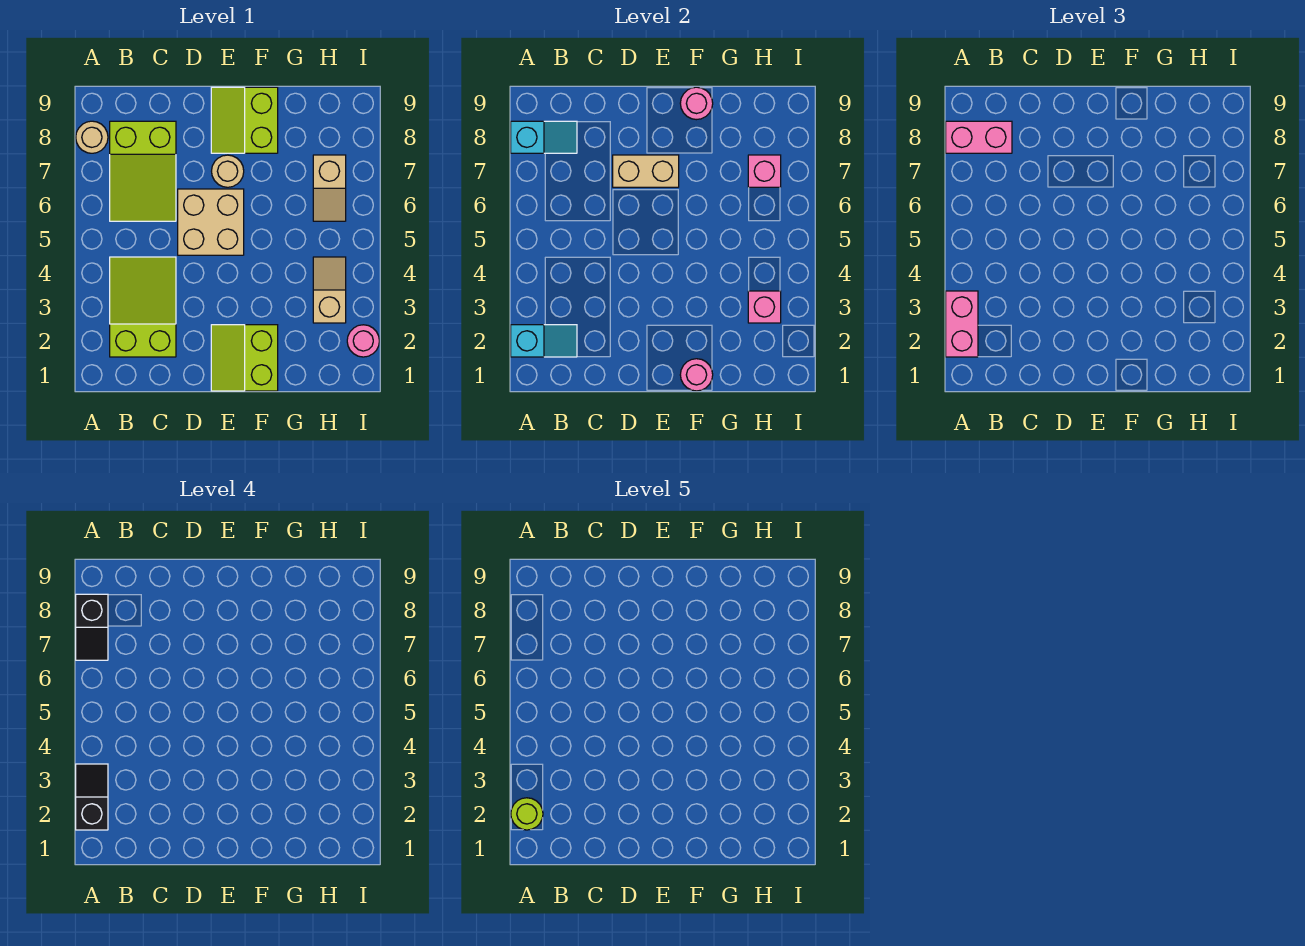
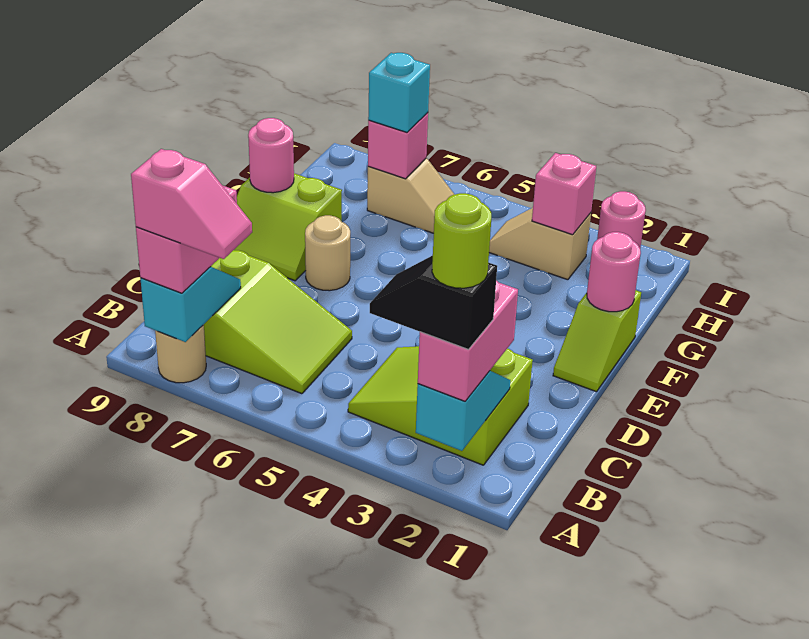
pink 1x2 brick [946,291,978,357] -> pink 1x2 brick turned to [418,280,518,401]
black 1x2 slope [76,594,108,660] -> pink 1x2 slope [131,149,252,259]
tan 2x2 brick [178,189,244,255] -> none
tan 1x2 brick [613,155,679,187] -> none
lime 2x2 slope [211,325,278,391] -> lime 1x2 slope [553,290,641,392]
none -> cyan 1x1 brick [368,53,430,132]

